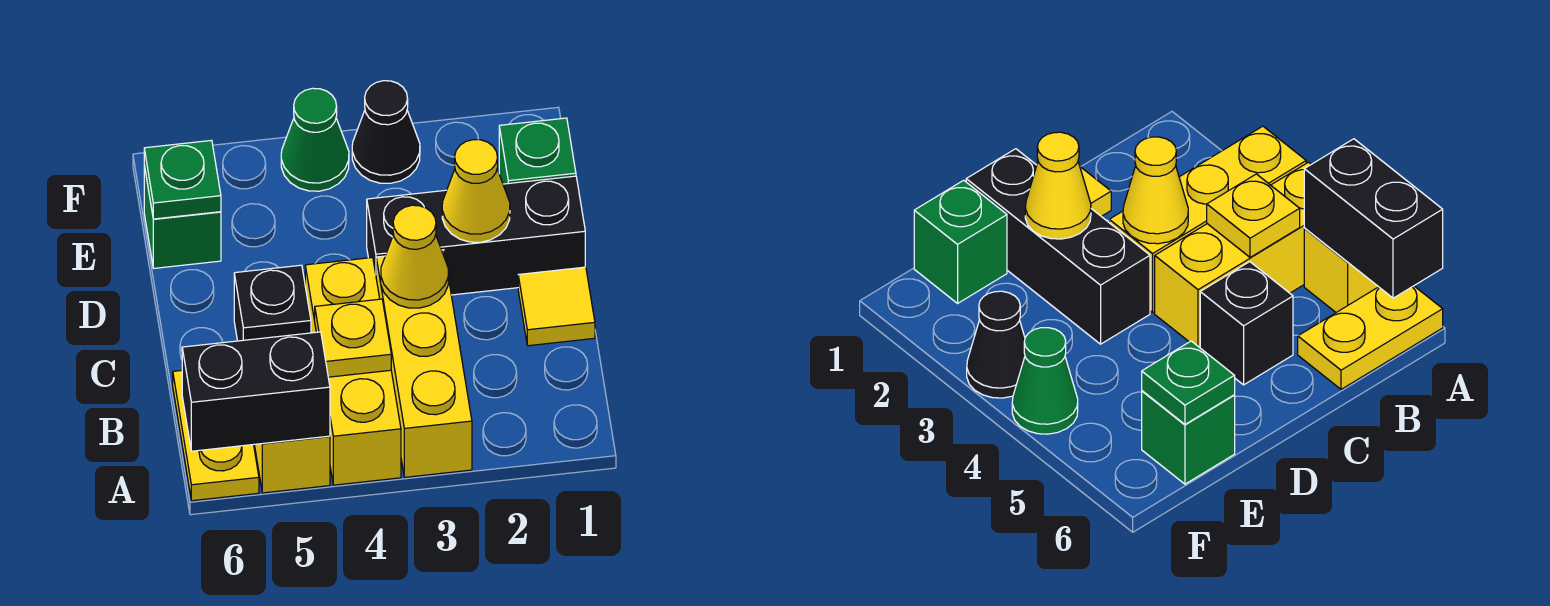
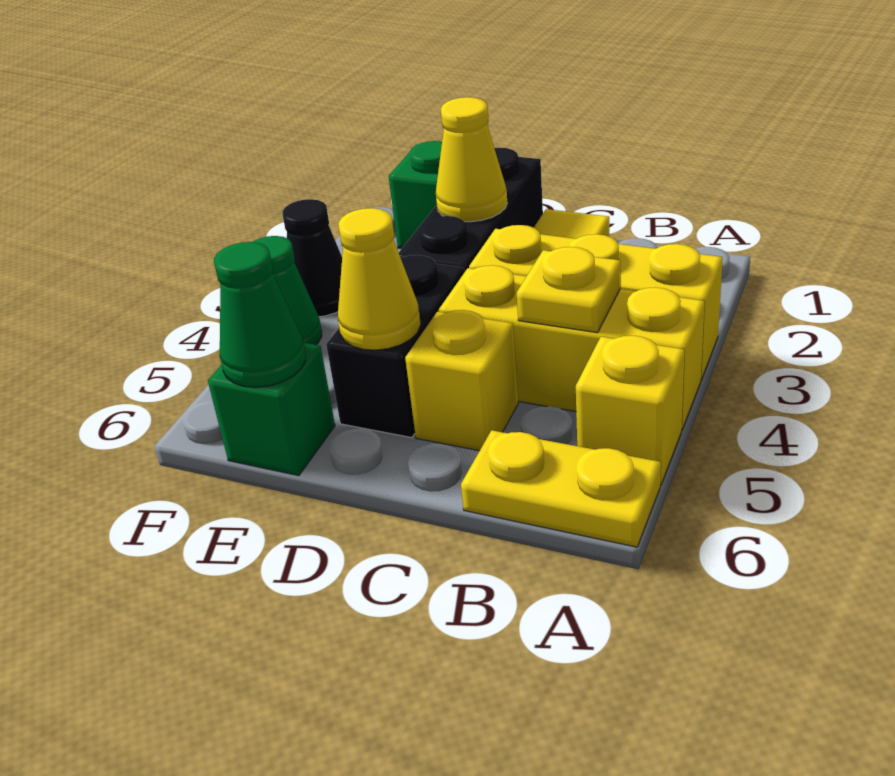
black 1x2 brick [182,332,330,451] -> black 1x2 brick moved to [326,255,464,438]
yellow 1x1 cone [381,205,448,308] -> yellow 1x1 cone moved to [338,208,421,350]
black 1x1 brick [234,265,311,341] -> yellow 1x1 brick [405,310,518,451]
green 1x1 plate [144,140,221,219] -> green 1x1 cone [214,242,306,387]

